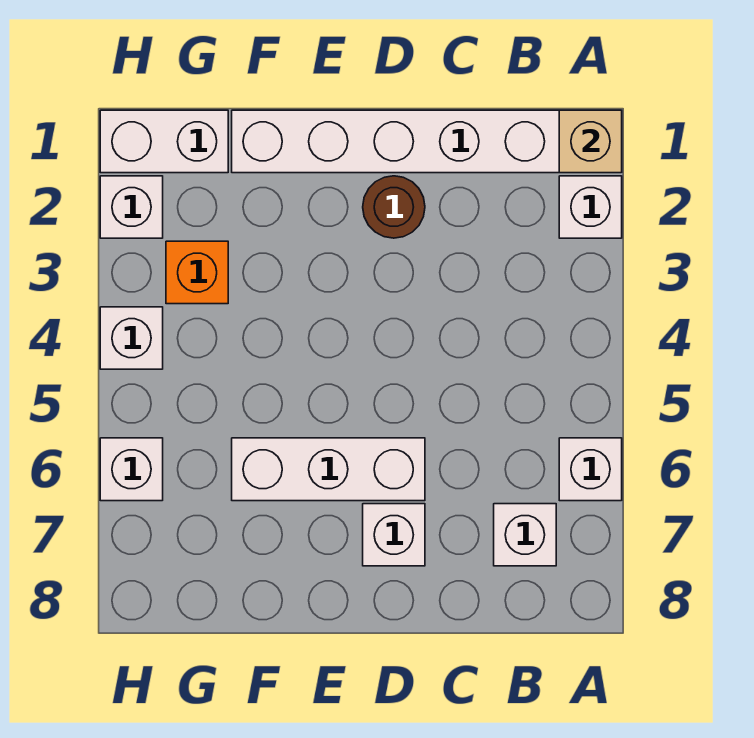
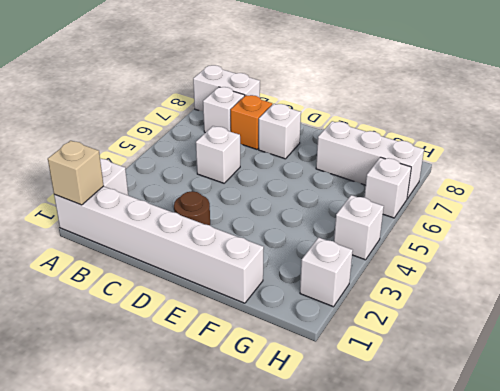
white 1x1 brick [559,438,622,501] -> white 1x1 brick moved to [196,126,240,183]
white 1x3 brick [232,438,425,501] -> white 1x3 brick moved to [316,121,424,199]
white 1x2 brick [100,110,228,173] -> white 1x2 brick moved to [193,65,260,111]
orange 1x1 brick [166,241,228,304] -> orange 1x1 brick moved to [231,95,272,149]

